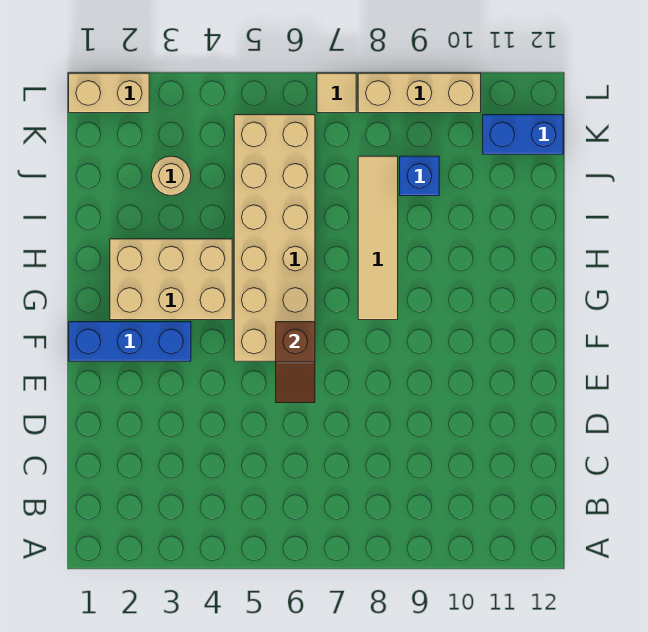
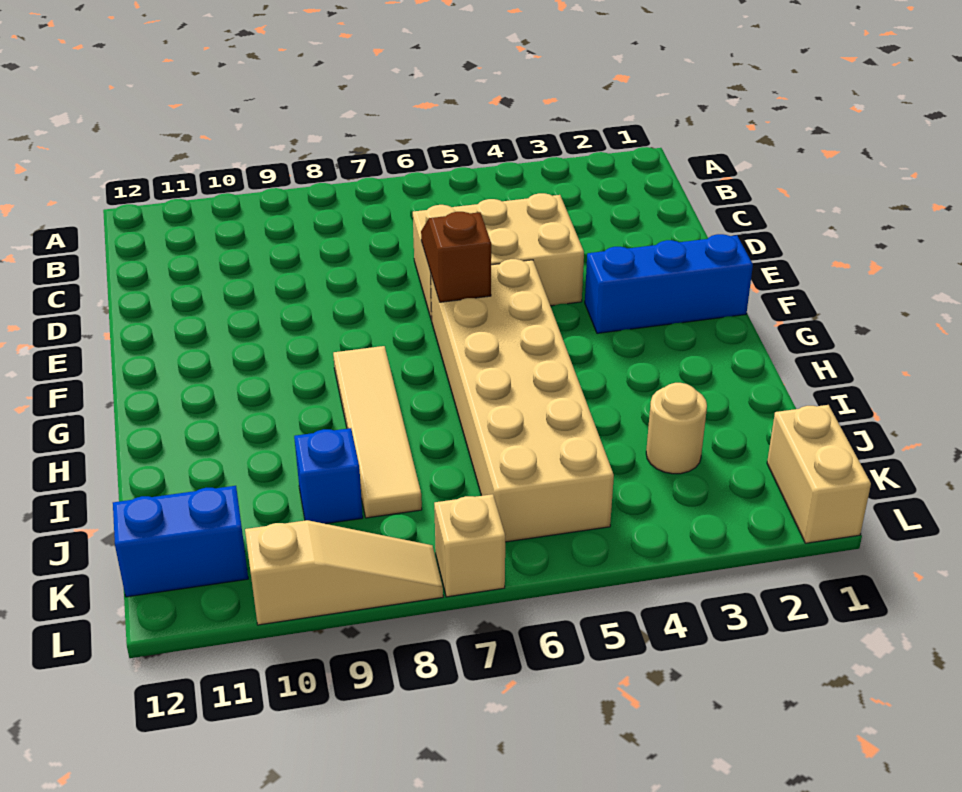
tan 2x3 brick [110,239,232,320] -> tan 2x3 brick moved to [413,193,584,320]
tan 1x2 brick [69,73,149,113] -> tan 1x2 brick turned to [767,405,871,543]
tan 1x1 tile [317,73,356,113] -> tan 1x1 brick [434,494,505,597]
tan 1x3 brick [358,73,481,113] -> tan 1x3 slope [245,520,443,625]

